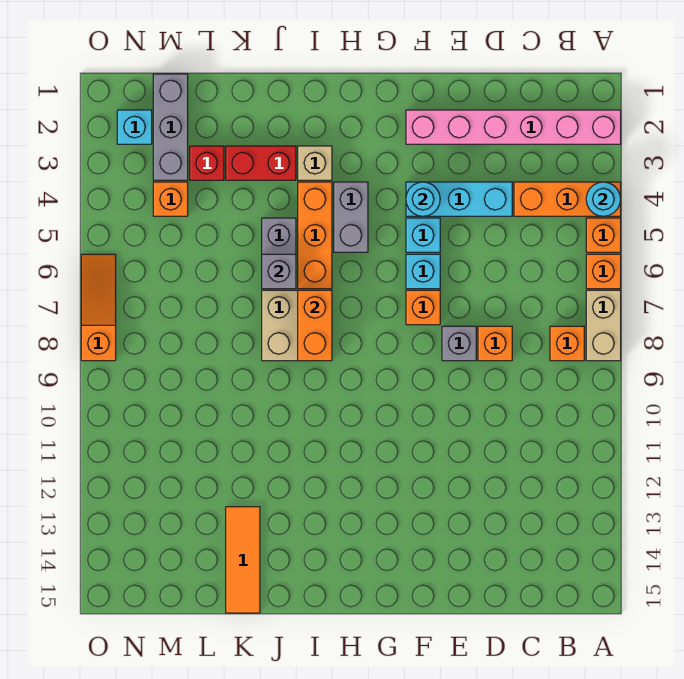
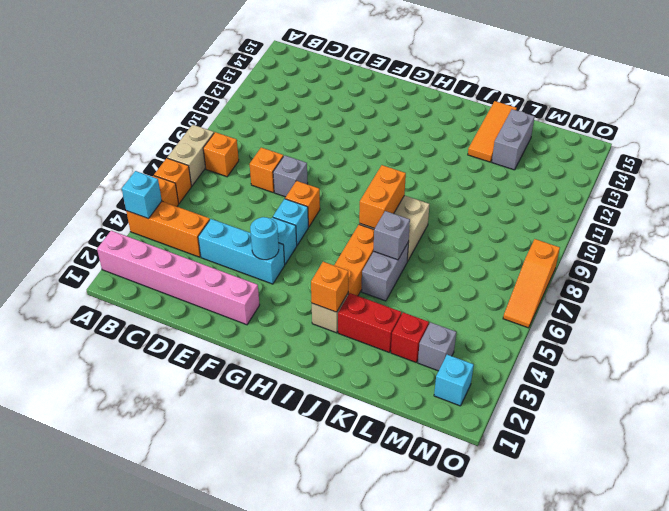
cyan 1x1 round brick [586,182,621,216] -> cyan 1x1 brick [122,171,162,219]
grey 1x2 brick [334,182,368,252] -> grey 1x2 brick moved to [492,109,535,170]
grey 1x3 brick [153,74,188,180] -> grey 1x1 brick [418,322,456,371]
orange 1x1 brick [153,182,188,216] -> orange 1x1 brick moved to [311,262,348,312]

